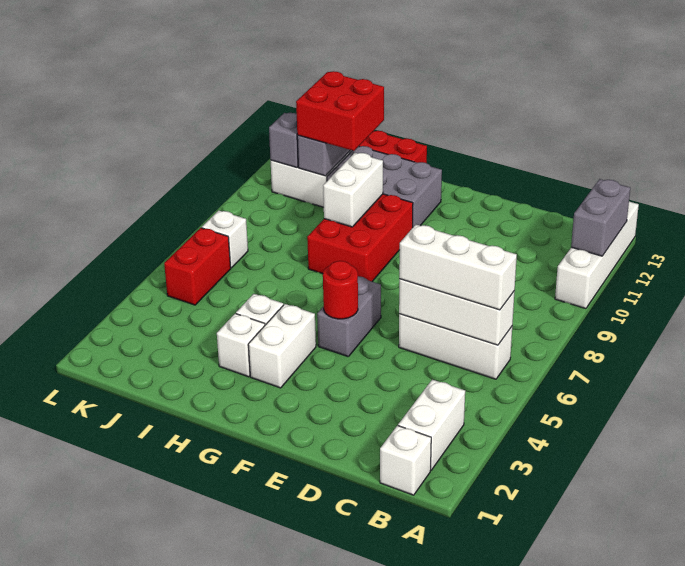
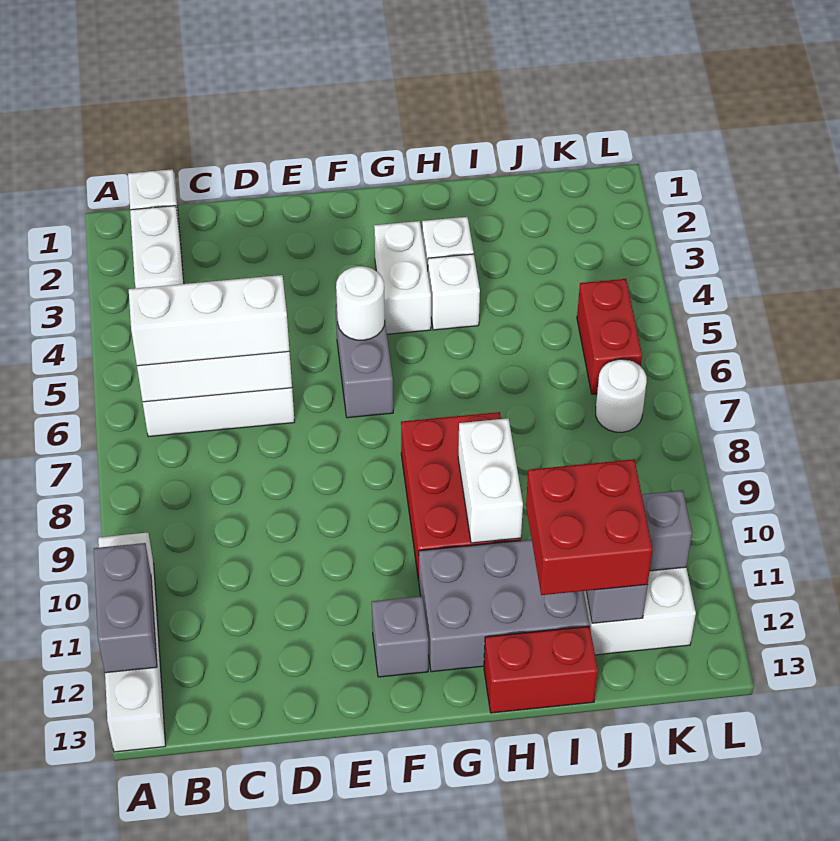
red 1x1 round brick [323,261,358,319] -> white 1x1 round brick [336,266,385,340]
none -> grey 1x1 brick [372,596,428,677]
white 1x1 brick [202,210,248,268] -> white 1x1 round brick [596,359,647,432]

